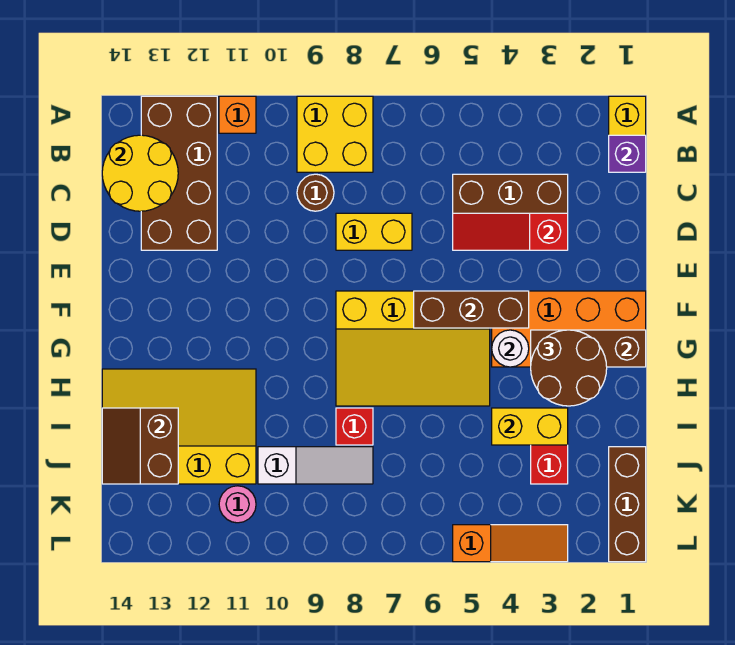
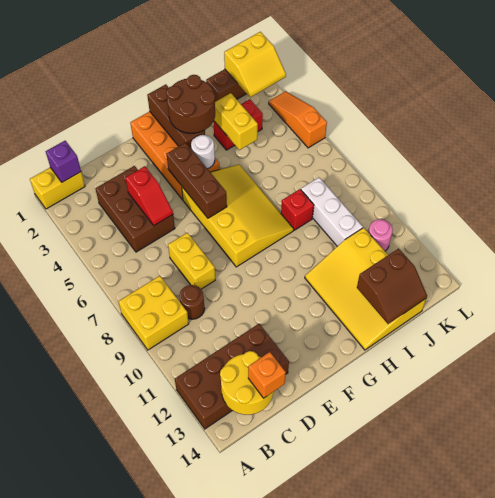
orange 1x1 brick [219,96,256,133] -> orange 1x1 brick moved to [248,352,286,398]
red 1x3 slope [453,213,568,250] -> red 1x2 slope [126,166,173,226]
white 1x3 slope [258,447,373,484] -> white 1x3 brick [301,178,363,246]
none -> yellow 2x2 slope [224,32,286,97]

